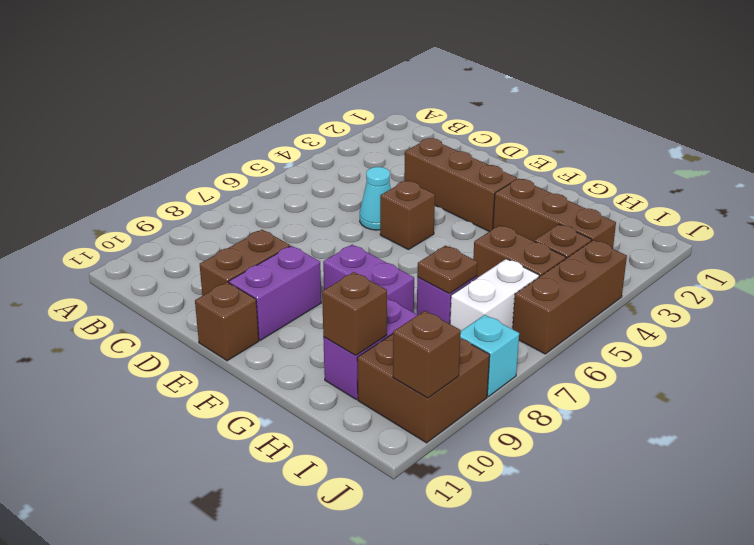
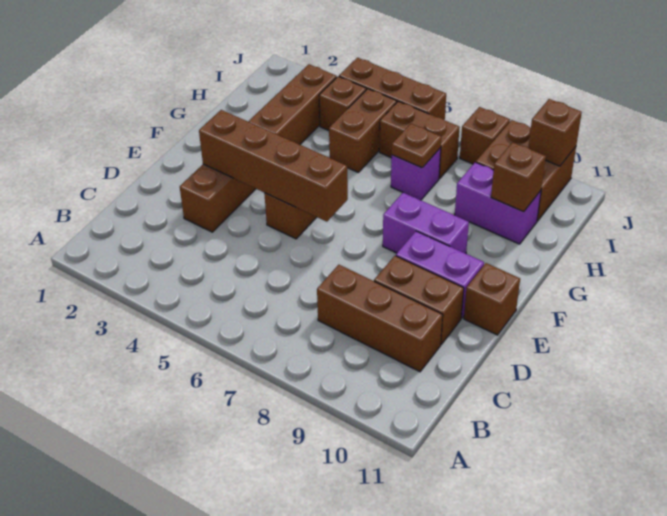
none -> brown 1x3 brick [317,265,443,372]
cyan 1x1 cone [360,167,391,230] -> none
none -> brown 1x4 brick [199,110,348,222]
purple 1x2 brick [323,245,414,312] -> purple 1x2 brick turned to [383,193,469,254]
white 1x2 brick [450,259,539,331] -> brown 1x2 brick [379,101,460,179]
cyan 1x1 brick [460,315,519,397] -> brown 1x1 brick [460,107,510,164]

